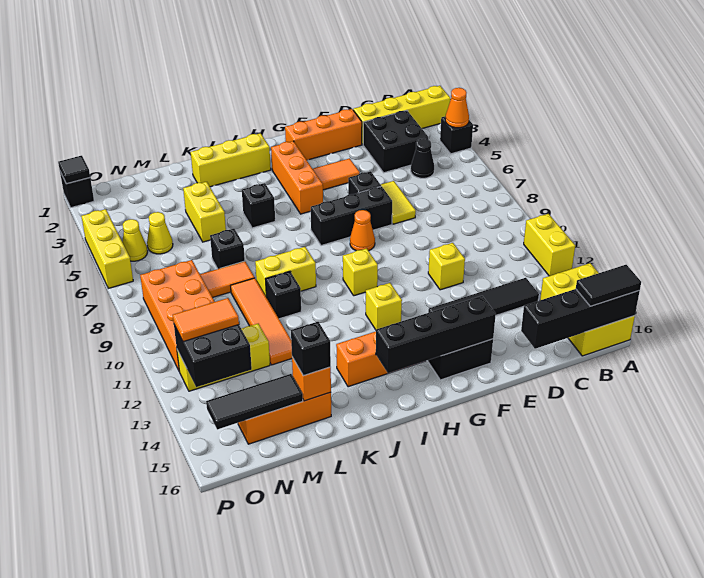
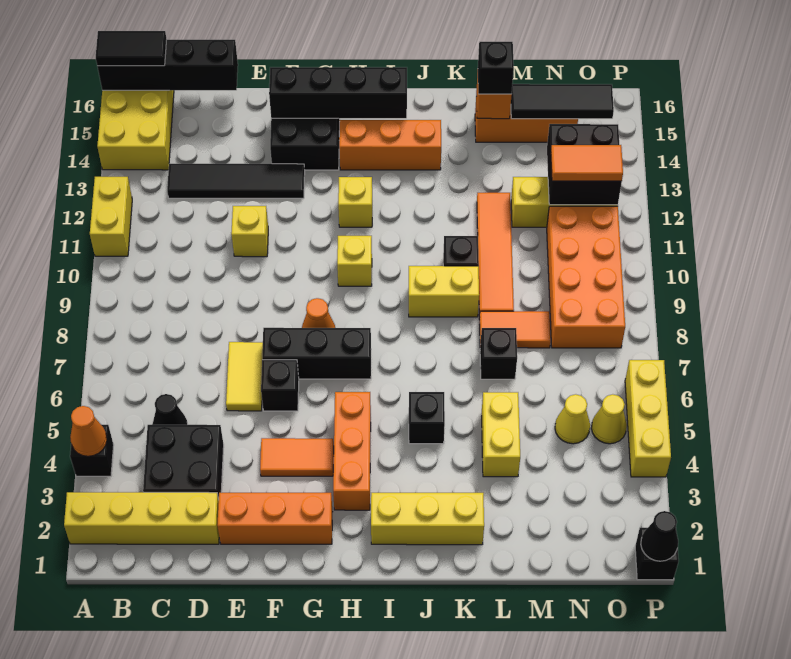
black 1x1 tile [58,156,90,184] -> black 1x1 cone [641,511,678,561]

